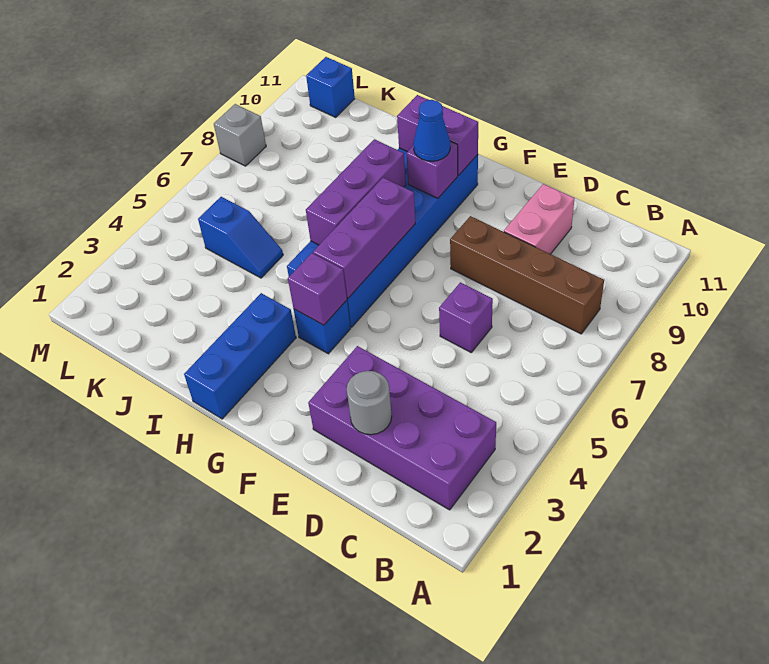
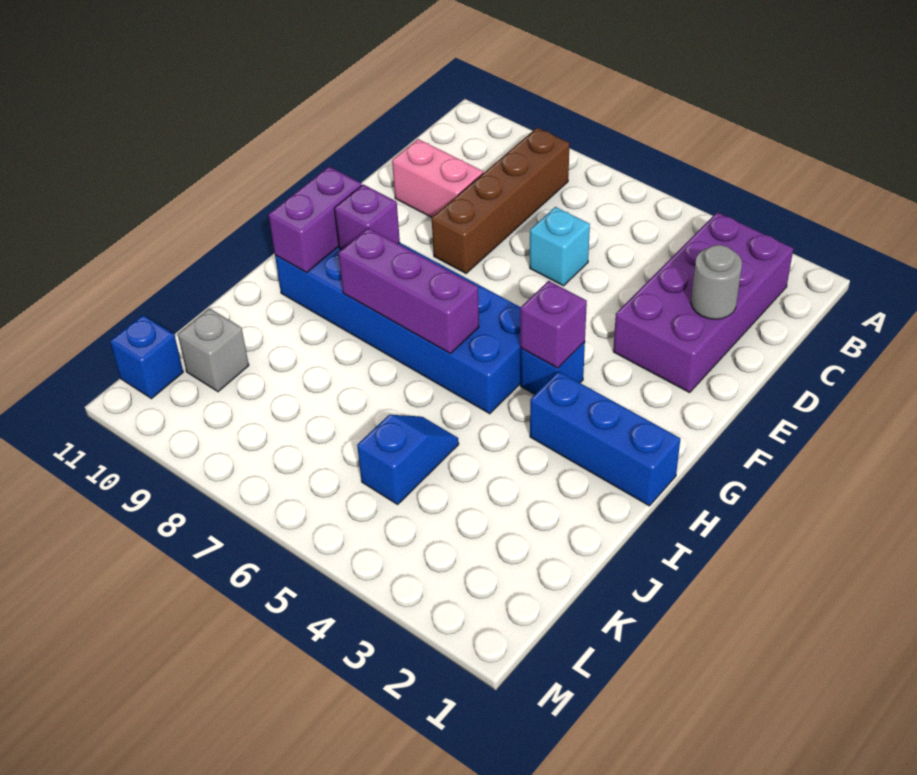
purple 1x1 brick [439,282,493,352] -> cyan 1x1 brick [530,207,590,286]
purple 1x3 brick [313,178,415,298] -> none
blue 1x1 cone [413,100,450,161] -> none
grey 1x1 brick [214,104,266,166] -> grey 1x1 brick moved to [178,308,249,392]

